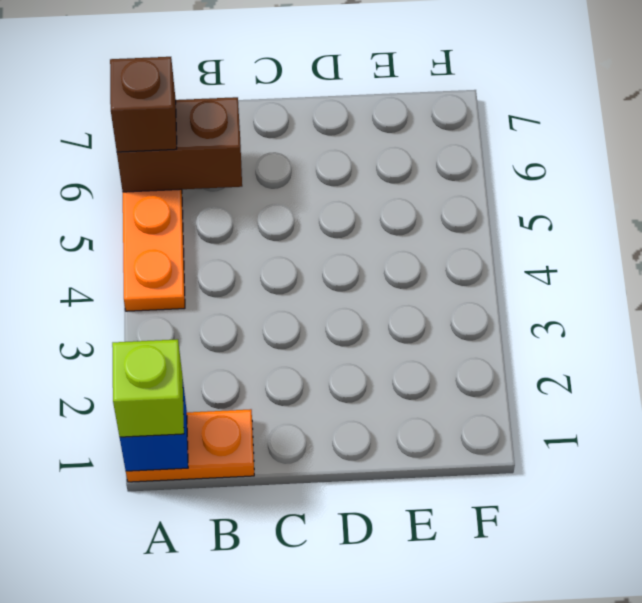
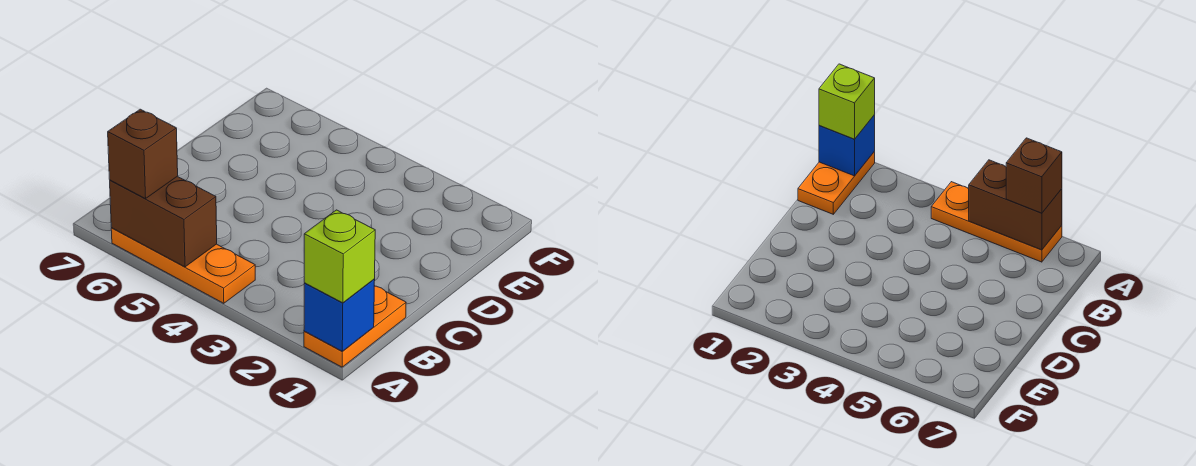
brown 1x2 brick [117,97,242,192] -> brown 1x2 brick turned to [110,176,217,267]

